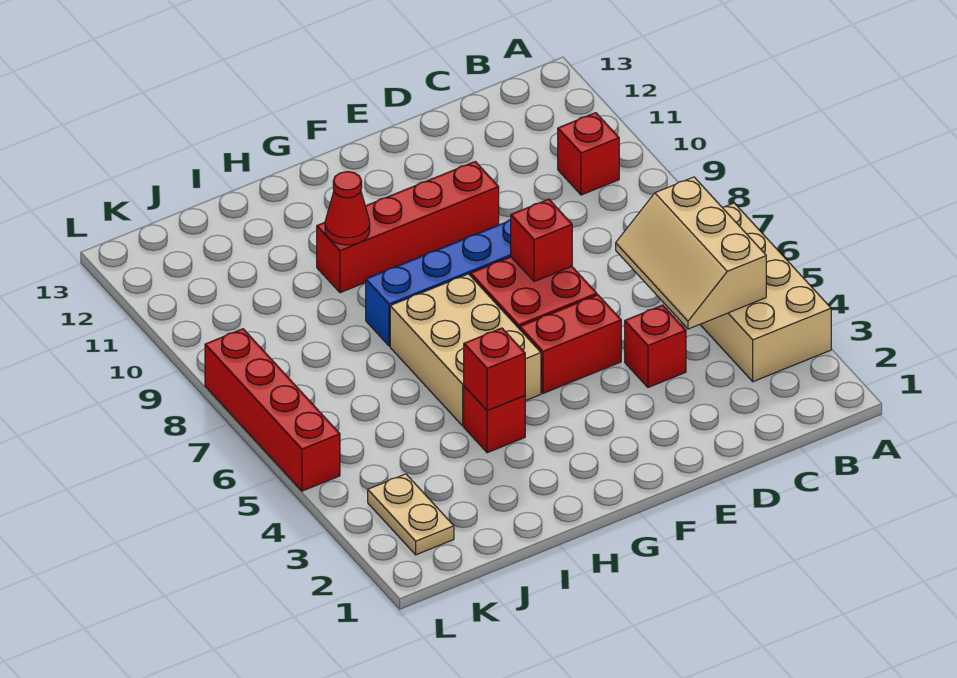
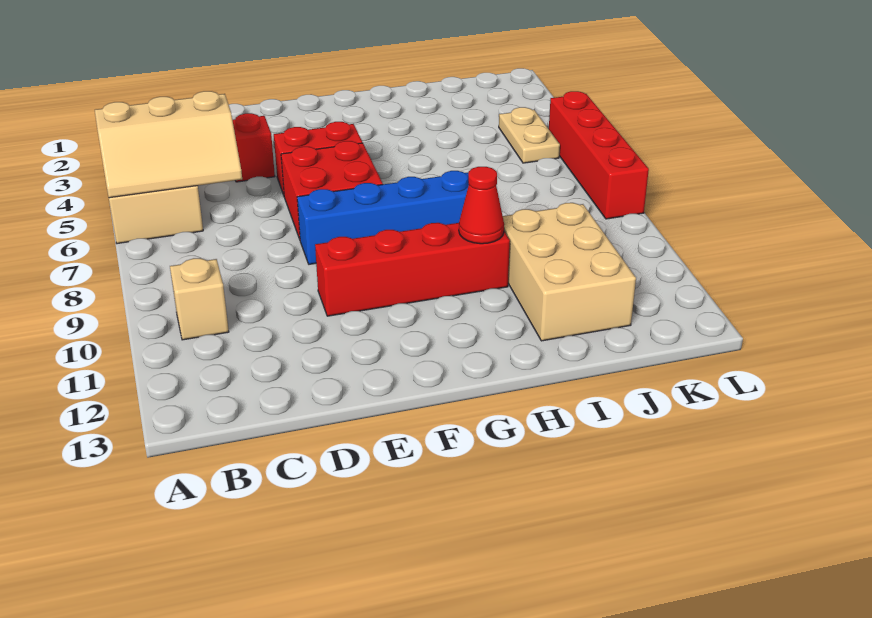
tan 2x3 slope [616,177,766,329] -> tan 2x3 slope turned to [95,91,242,198]
red 1x1 brick [558,113,619,195] -> tan 1x1 brick [170,258,229,340]
red 1x1 brick [511,199,572,282] -> none
tan 2x3 brick [390,274,541,426] -> tan 2x3 brick moved to [503,203,636,341]
red 1x1 brick [464,386,525,453] -> none
red 1x1 brick [464,328,525,410] -> none
tan 1x2 plate [368,474,454,555] -> tan 1x2 plate moved to [499,107,560,163]

